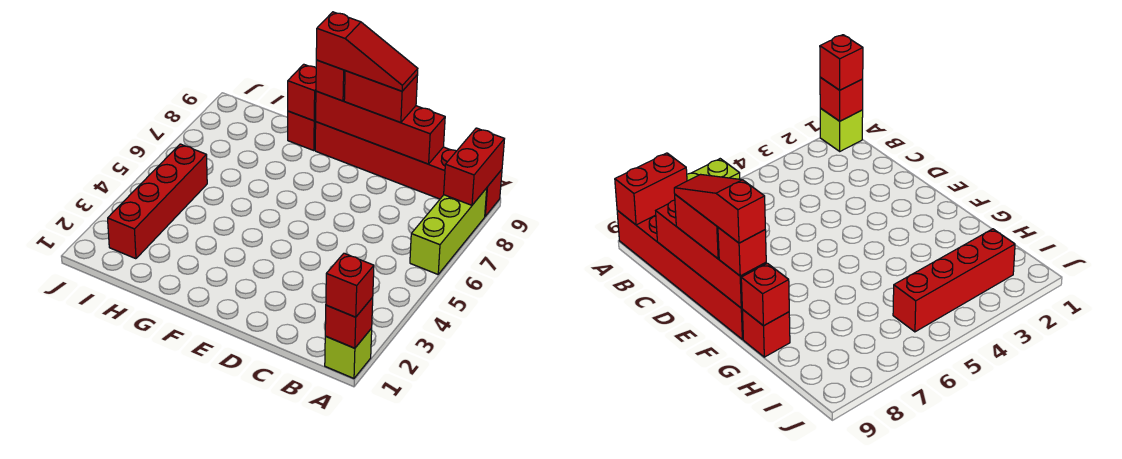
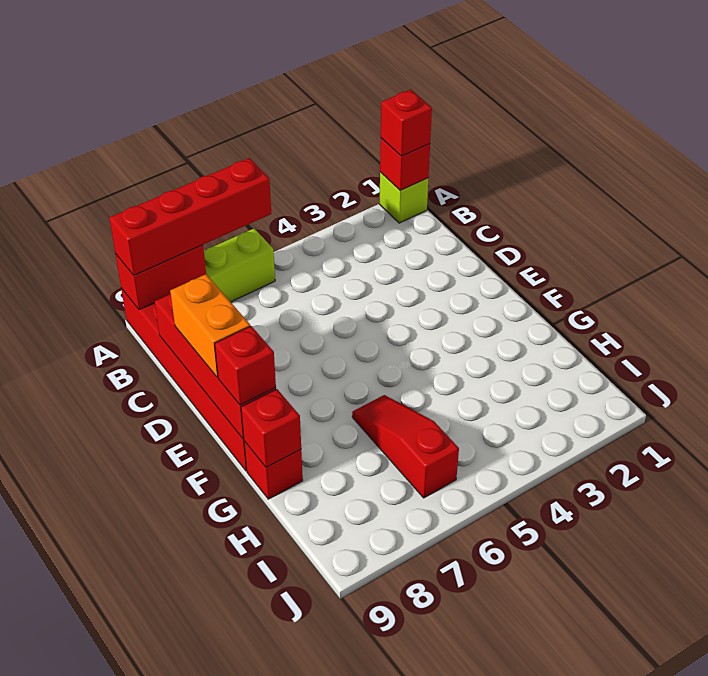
red 1x2 brick [344,71,418,123] -> orange 1x2 brick [170,274,250,377]
red 1x3 slope [316,12,418,91] -> red 1x3 slope moved to [352,395,459,498]
red 1x4 brick [108,144,207,259] -> red 1x4 brick moved to [109,158,271,275]

